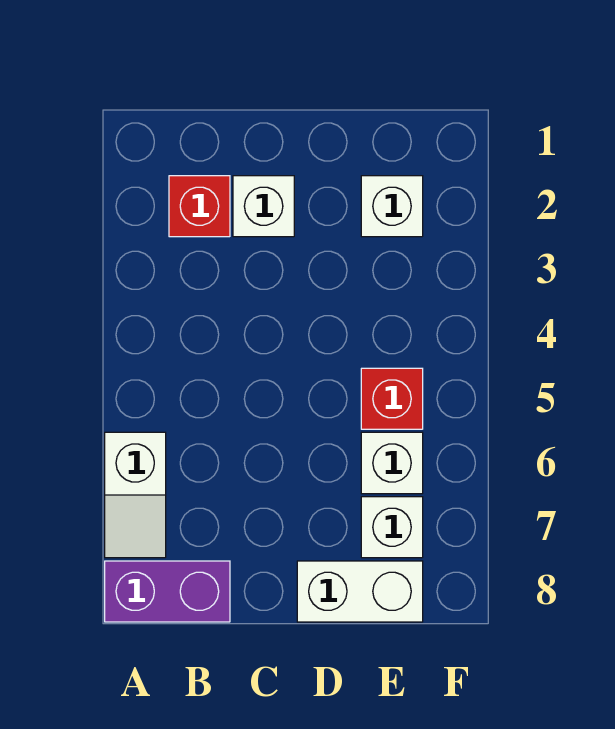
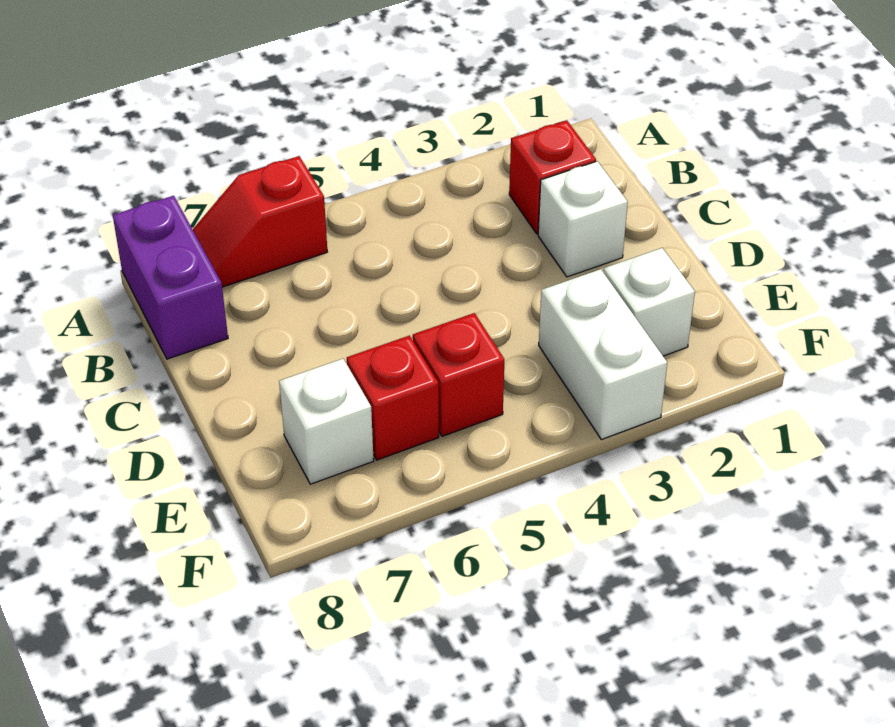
white 1x2 slope [105,432,166,558] -> red 1x2 slope [193,156,327,287]
white 1x2 brick [297,561,423,622] -> white 1x2 brick moved to [539,269,667,439]
white 1x1 brick [361,432,423,494] -> red 1x1 brick [347,336,439,460]

